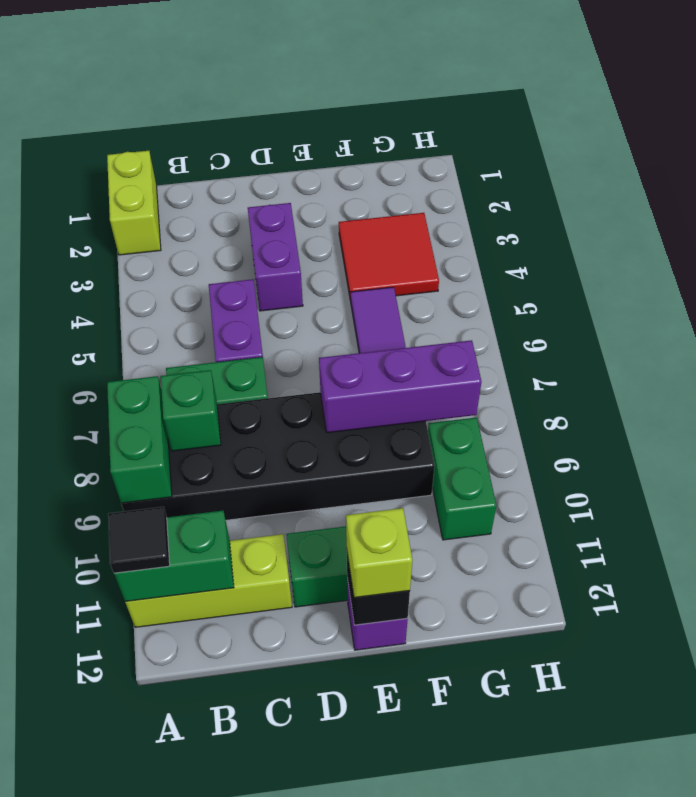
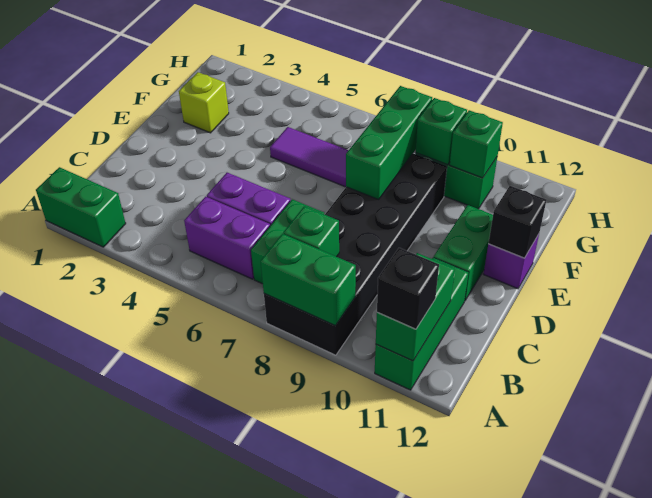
lime 1x2 brick [107,151,161,255] -> green 1x2 brick [36,167,126,247]
lime 1x3 brick [125,534,292,627] -> green 1x3 brick [375,258,469,390]
black 1x1 tile [108,507,170,573] -> black 1x1 brick [377,248,439,329]
purple 1x2 brick [248,203,303,311] -> purple 1x2 brick moved to [184,197,270,279]
purple 1x3 brick [319,340,481,433] -> green 1x3 brick [346,86,432,200]
lime 1x1 brick [346,508,412,598] -> lime 1x1 brick moved to [179,72,229,133]
red 2x2 tile [339,213,439,301] -> none
none -> green 1x1 brick [416,98,467,165]
none -> green 1x1 brick [450,110,503,178]

